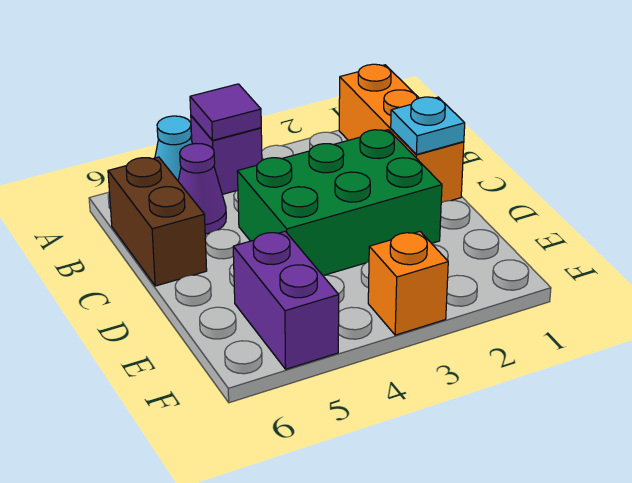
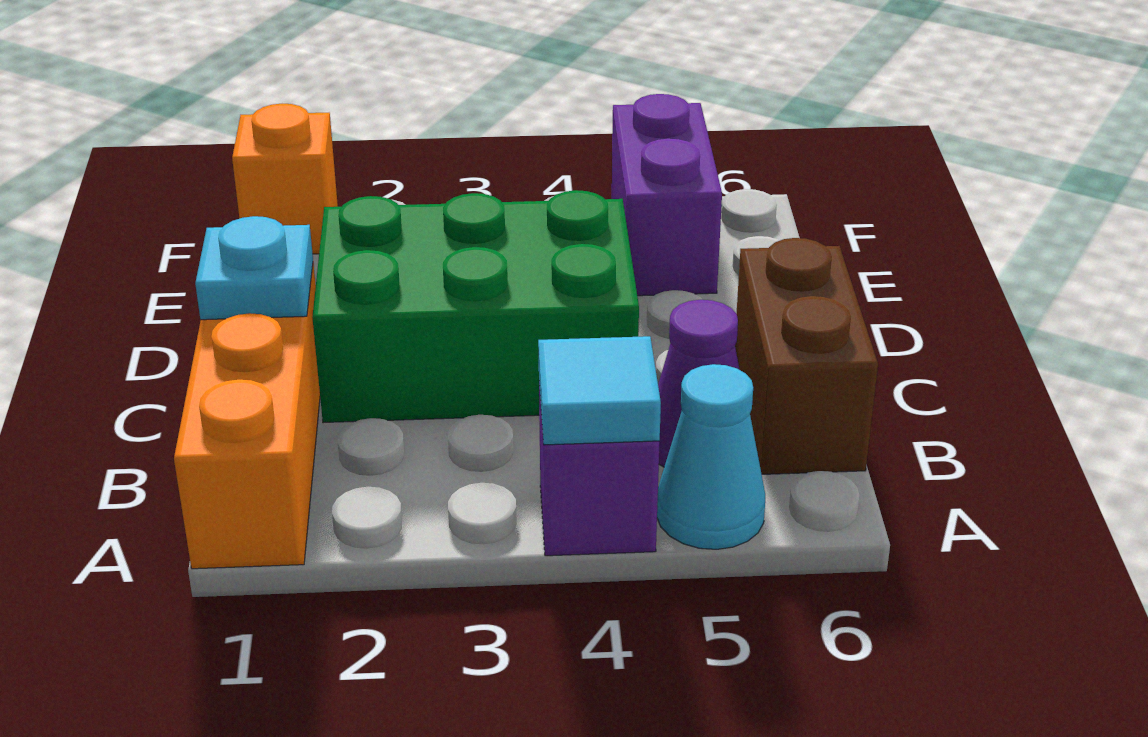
purple 1x1 tile [190,84,261,140] -> cyan 1x1 tile [538,336,661,445]
orange 1x1 brick [368,232,448,335] -> orange 1x1 brick moved to [232,104,338,254]

